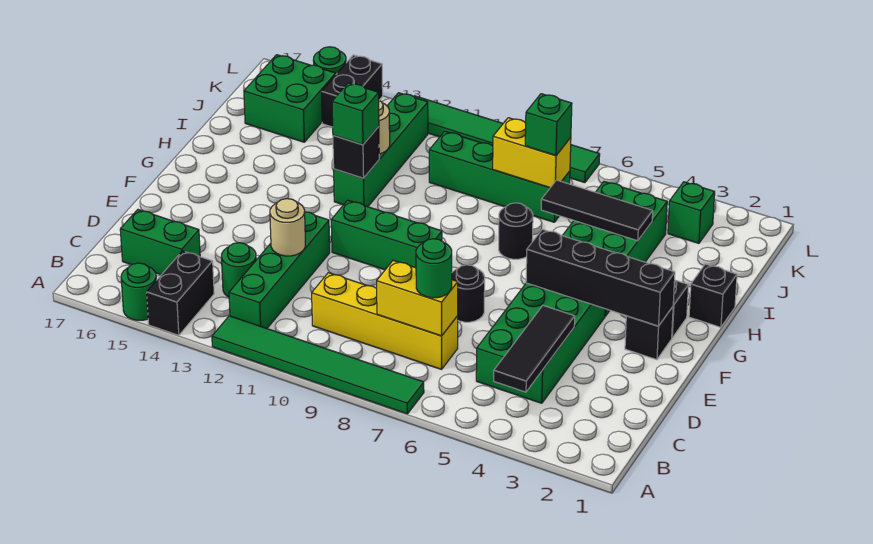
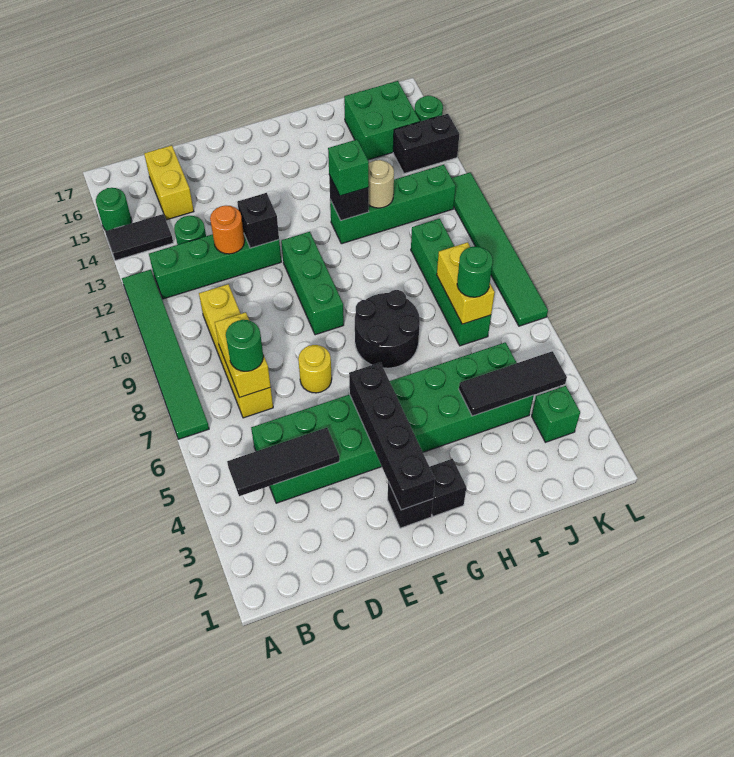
black 1x2 brick [147,251,214,335] -> black 1x2 tile [105,214,173,261]
green 1x2 brick [120,210,200,275] -> yellow 1x2 brick [144,145,194,220]
tan 1x1 round brick [270,199,305,256] -> orange 1x1 round brick [210,206,245,254]
black 1x1 round brick [452,265,485,322] -> yellow 1x1 round brick [298,345,332,393]
black 1x1 brick [689,264,737,327] -> black 1x1 brick moved to [237,193,279,248]
black 1x1 round brick [499,203,533,259] -> black 2x2 round brick [355,290,420,368]
black 1x3 tile [541,180,653,241] -> black 1x3 tile turned to [459,351,567,416]
green 1x1 brick [525,94,572,155] -> green 1x1 round brick [457,246,493,297]

